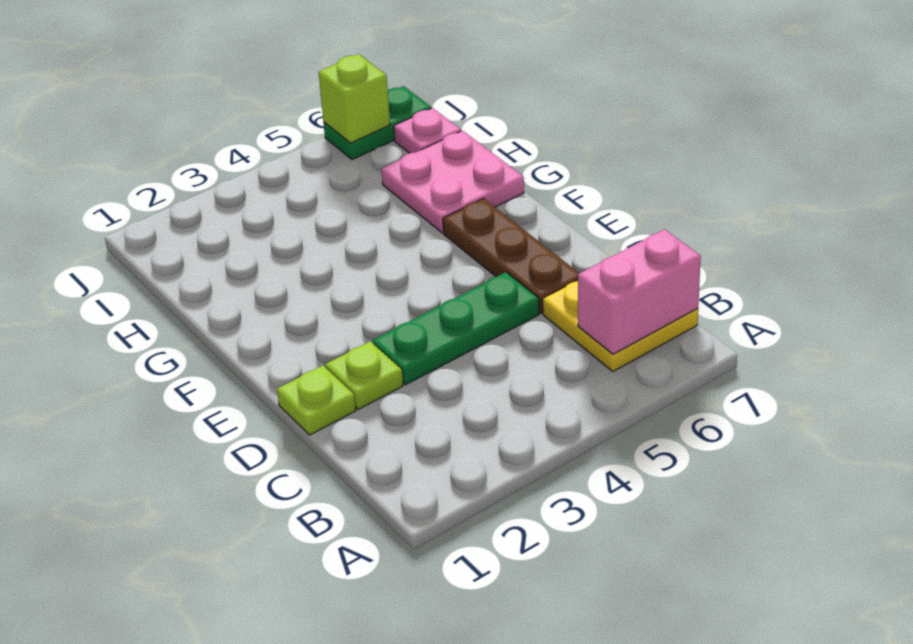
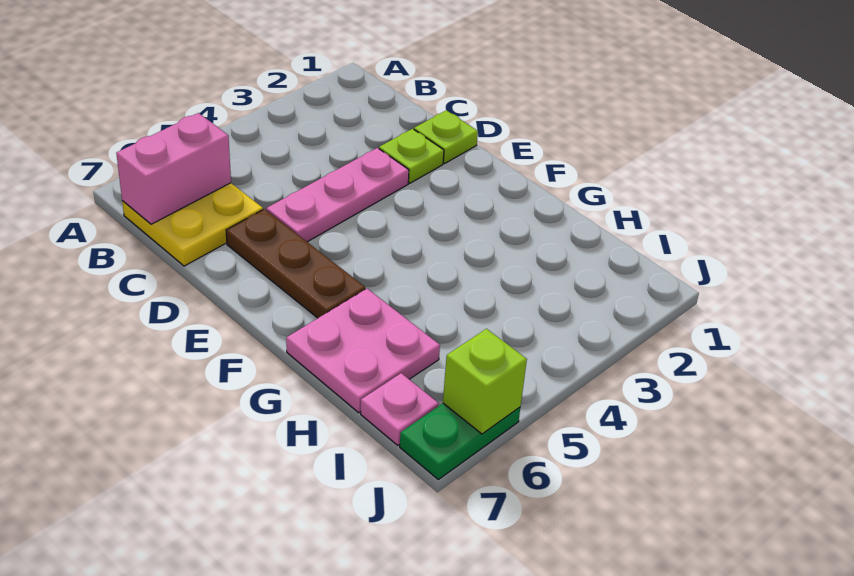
green 1x3 plate [373,272,539,385] -> pink 1x3 plate [266,148,409,242]

